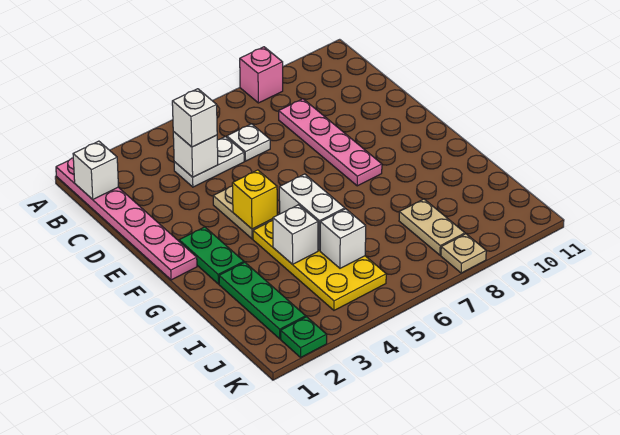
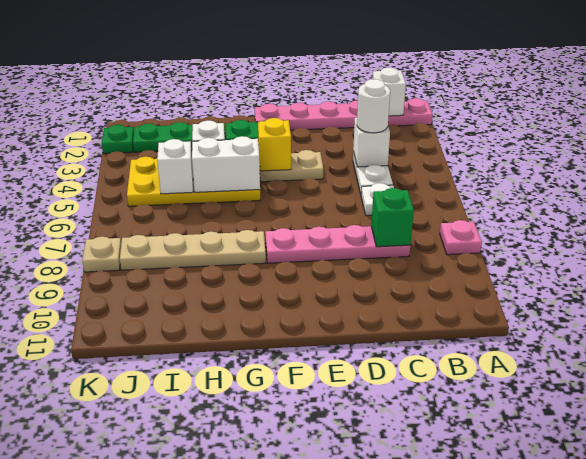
pink 1x1 brick [240,47,283,103] -> pink 1x1 plate [440,220,482,255]
white 1x1 brick [172,89,217,147] -> white 1x1 round brick [357,79,390,133]
none -> green 1x1 brick [371,188,414,247]
tan 1x2 plate [399,199,465,255] -> tan 1x4 plate [120,230,266,270]

